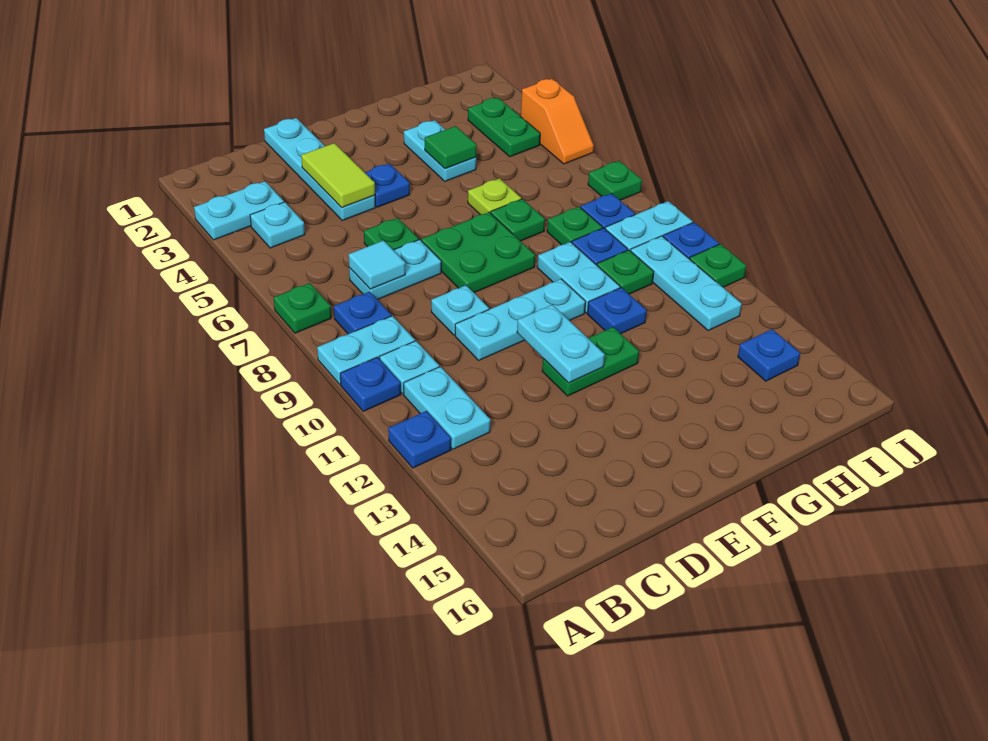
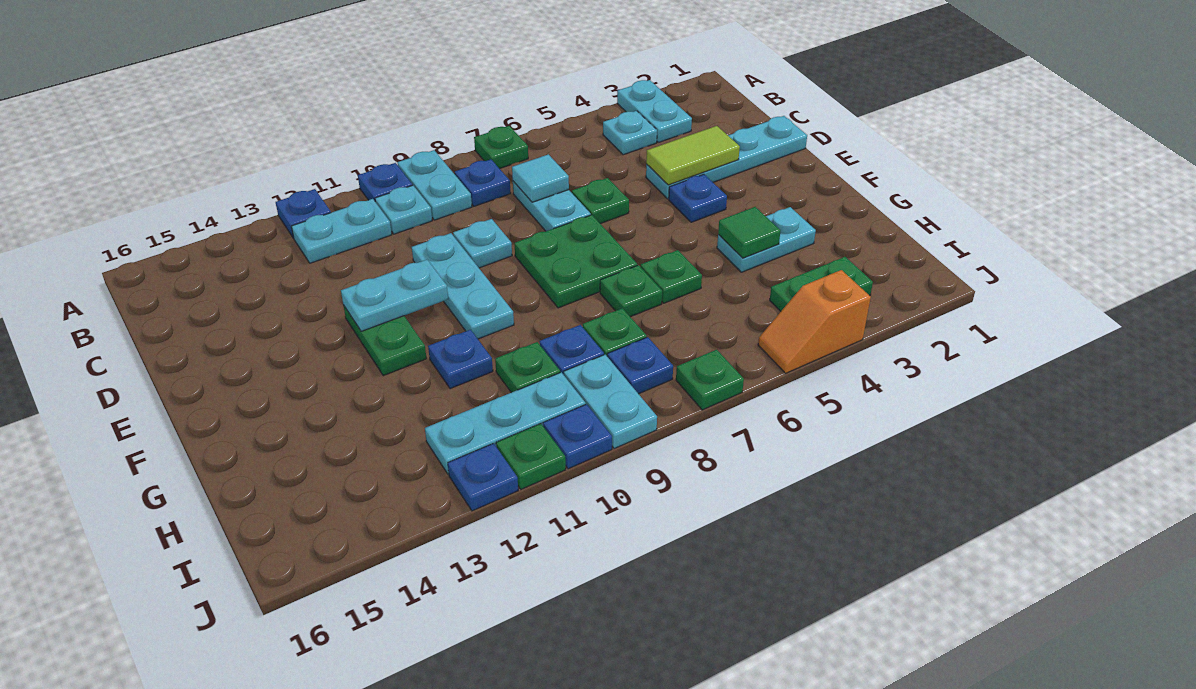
lime 1x1 plate [468,178,521,215] -> green 1x1 plate [640,250,702,303]
cyan 1x2 plate [537,242,620,313] -> none
blue 1x1 plate [738,329,800,381] -> blue 1x1 plate moved to [448,443,518,511]

